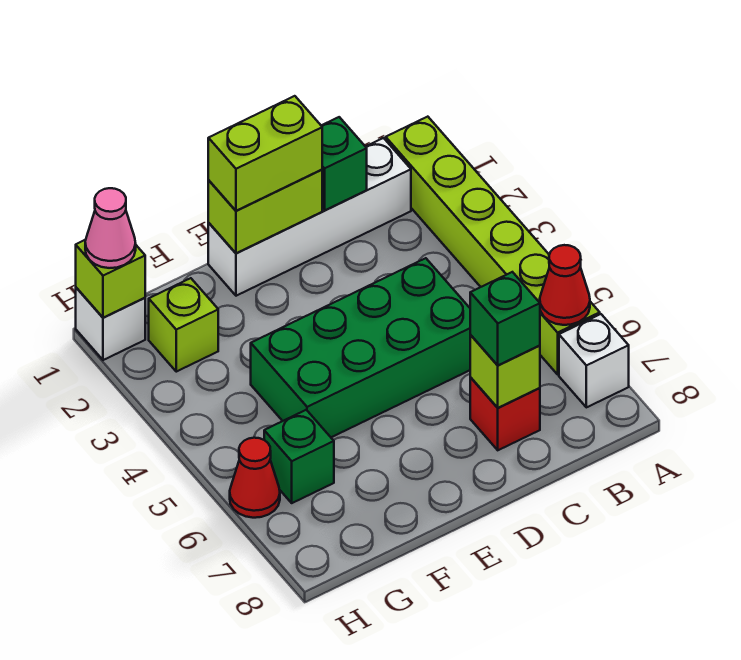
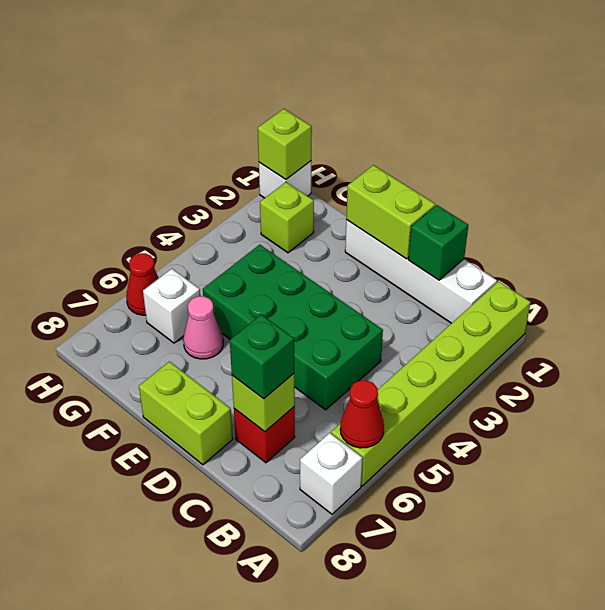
lime 1x2 brick [208,96,322,211] -> lime 1x2 brick moved to [139,362,233,465]
green 1x1 brick [264,410,334,503] -> white 1x1 brick [143,269,200,343]
pink 1x1 cone [85,188,136,268] -> pink 1x1 cone moved to [183,296,223,359]

